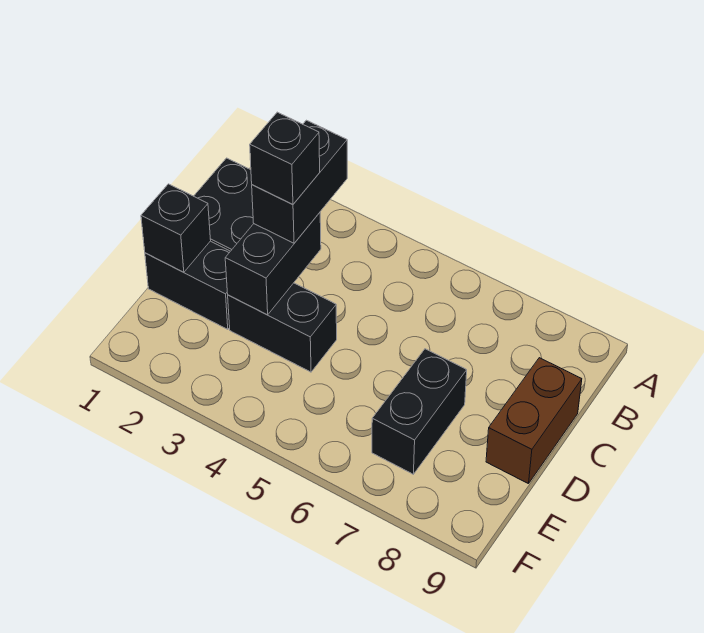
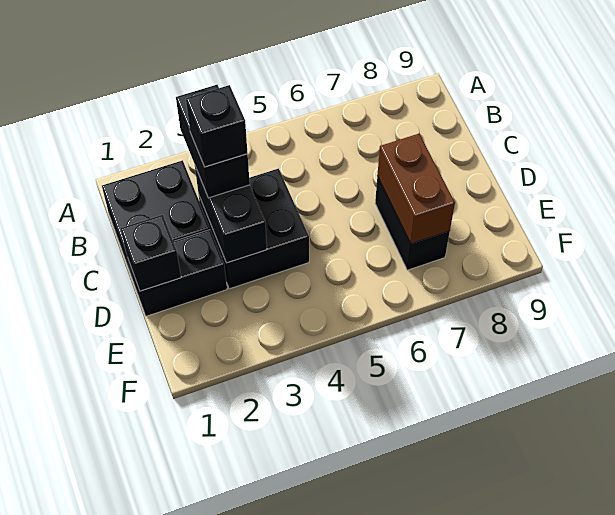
brown 1x2 brick [486,358,582,484] -> brown 1x2 brick moved to [377,134,455,244]
black 1x2 brick [228,283,337,372] -> black 2x2 brick [199,169,309,289]

